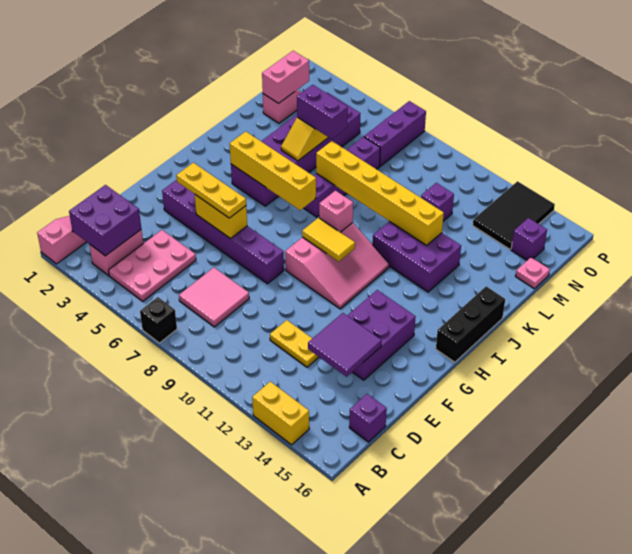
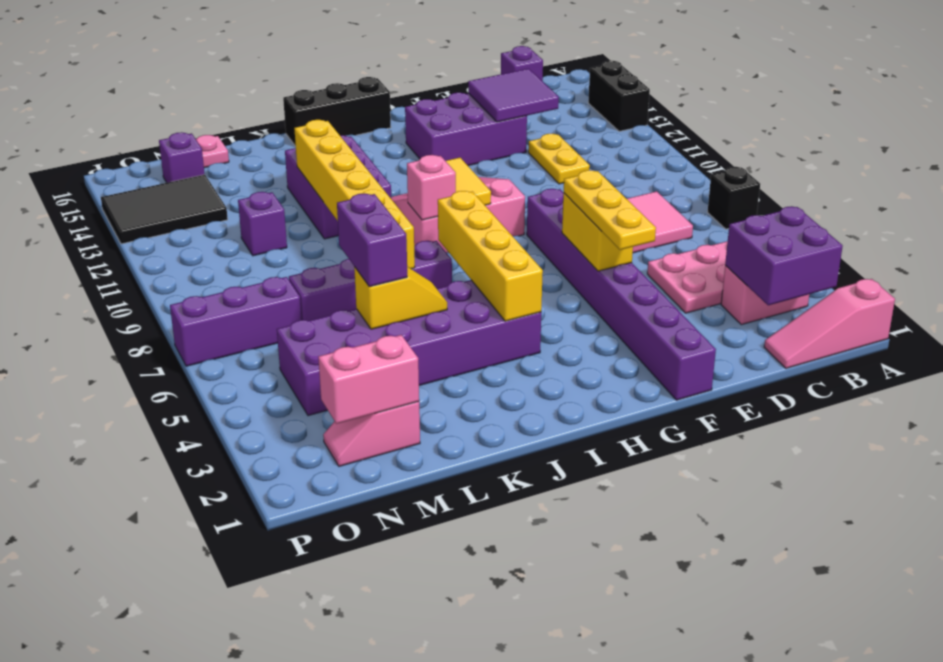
yellow 1x2 brick [252,382,309,445] -> black 1x2 brick [588,61,650,131]
purple 1x6 brick [162,180,284,284] -> purple 1x8 brick [527,189,716,400]

